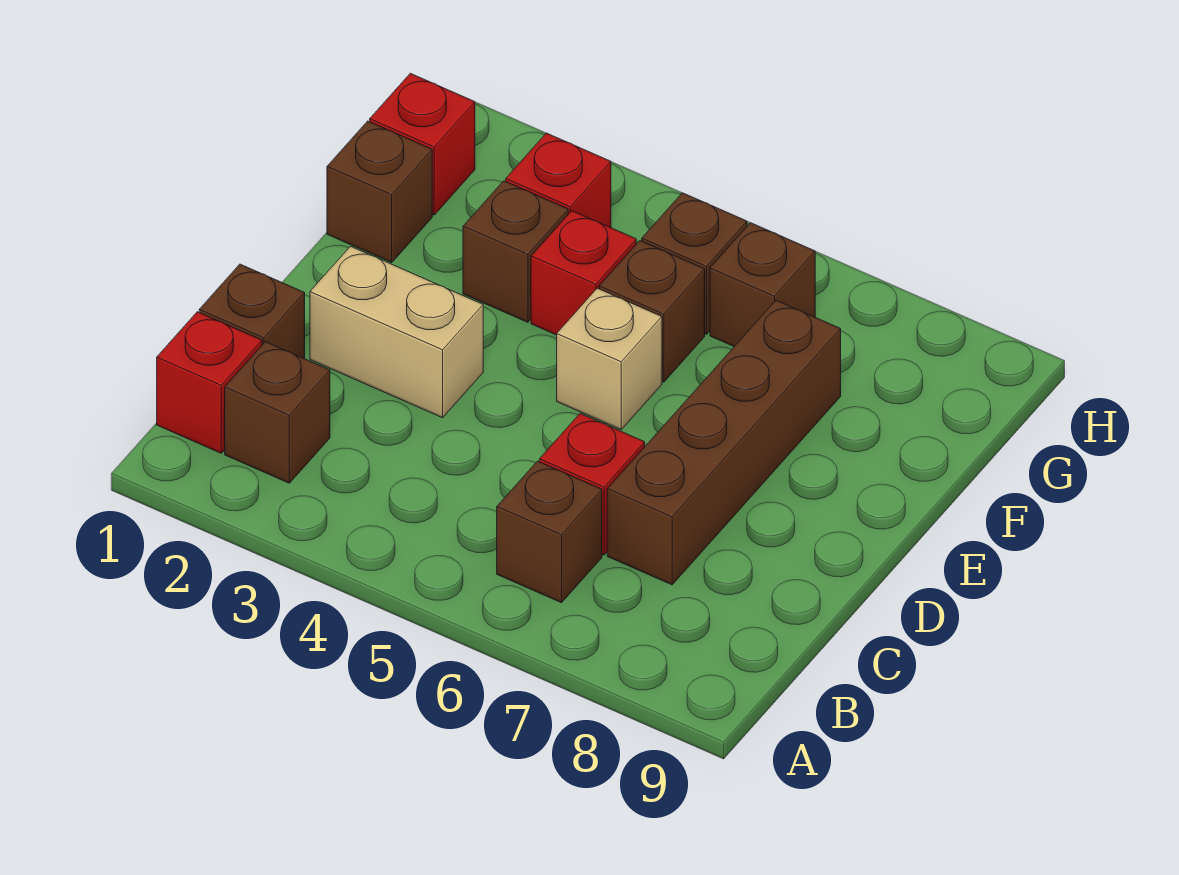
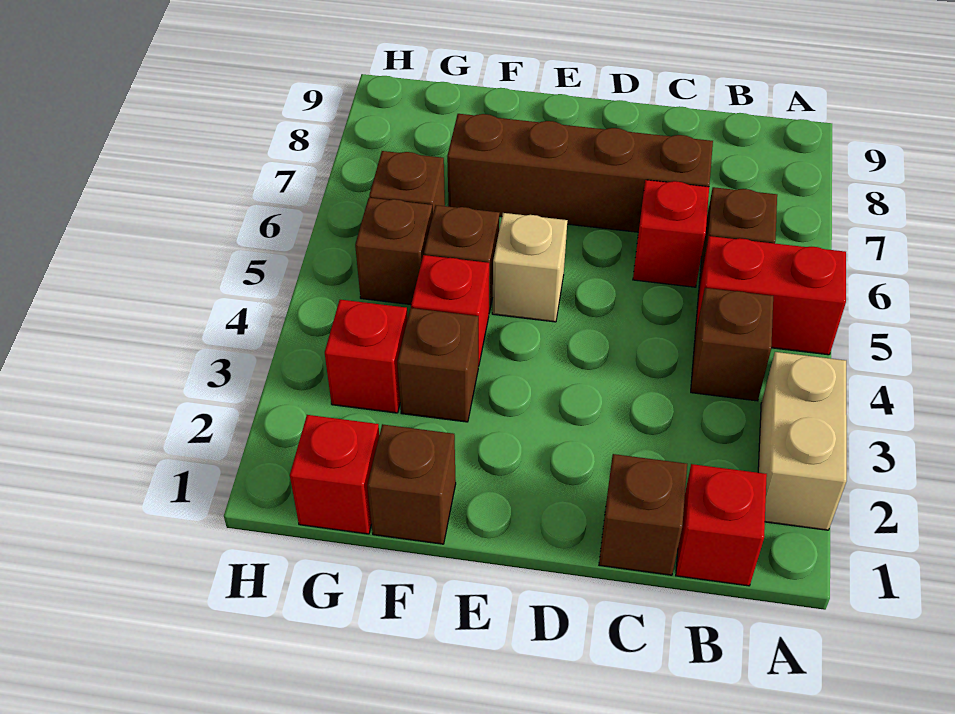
none -> red 1x2 brick [695,236,846,355]
brown 1x1 brick [225,342,330,483] -> brown 1x1 brick moved to [691,288,773,401]
tan 1x2 brick [310,246,483,418] -> tan 1x2 brick moved to [758,352,847,530]

